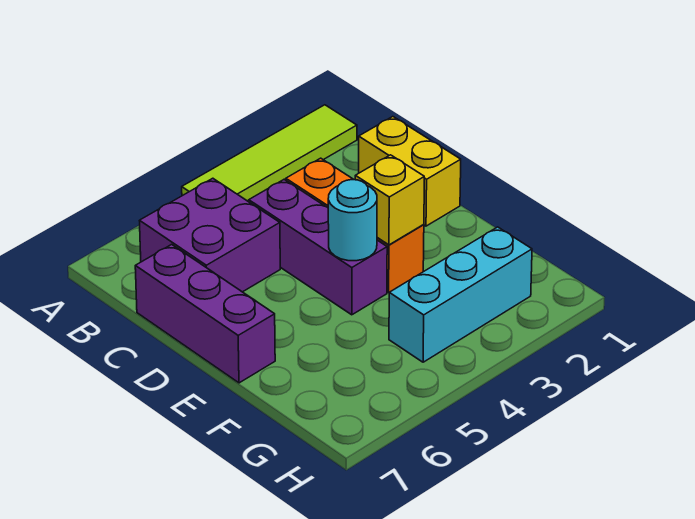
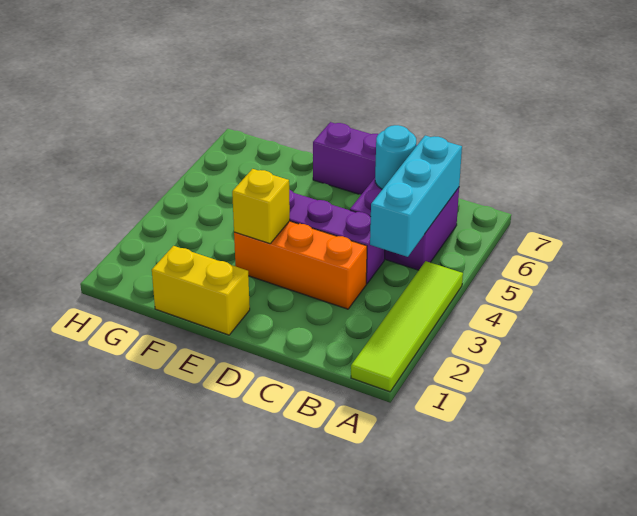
yellow 1x2 brick [359,117,461,226] -> yellow 1x2 brick moved to [152,246,250,335]
cyan 1x1 round brick [328,180,377,261] -> cyan 1x1 round brick moved to [375,125,416,189]
cyan 1x3 brick [389,227,532,362] -> cyan 1x3 brick moved to [370,136,462,257]

